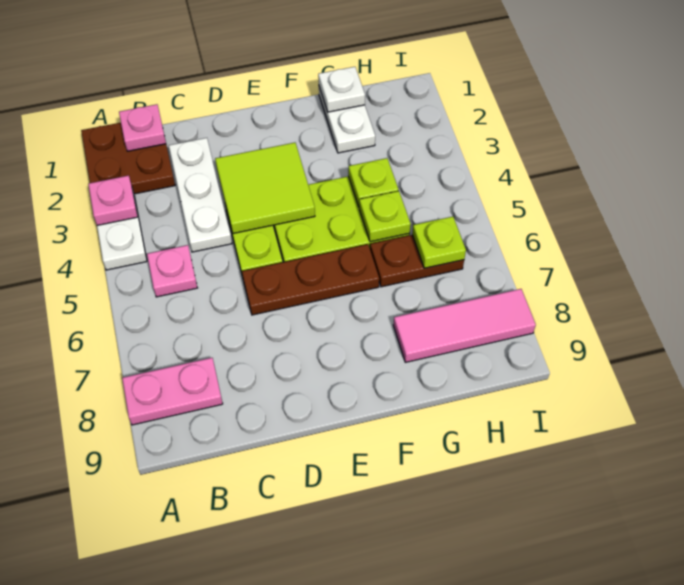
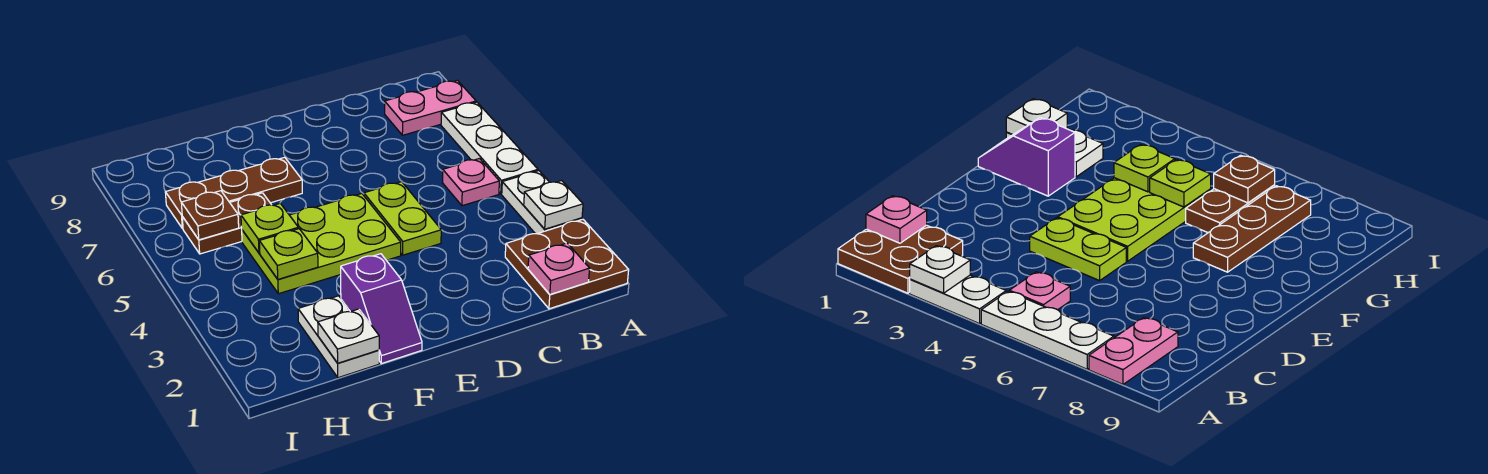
pink 1x1 plate [88,175,138,225] -> white 1x1 plate [524,181,583,229]
white 1x3 plate [169,138,232,252] -> white 1x3 plate moved to [441,102,538,194]
lime 2x2 tile [215,143,315,233] -> none
brown 1x3 plate [242,244,379,315] -> brown 1x3 plate moved to [165,157,302,229]
none -> purple 1x2 slope [341,254,422,363]
pink 1x3 tile [393,289,536,362] -> none
lime 1x1 plate [412,217,466,268] -> brown 1x1 plate [181,191,239,240]

